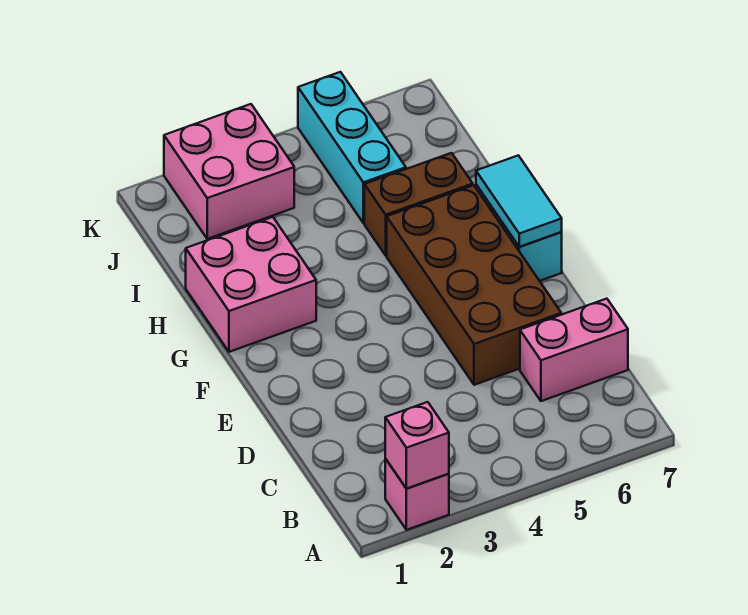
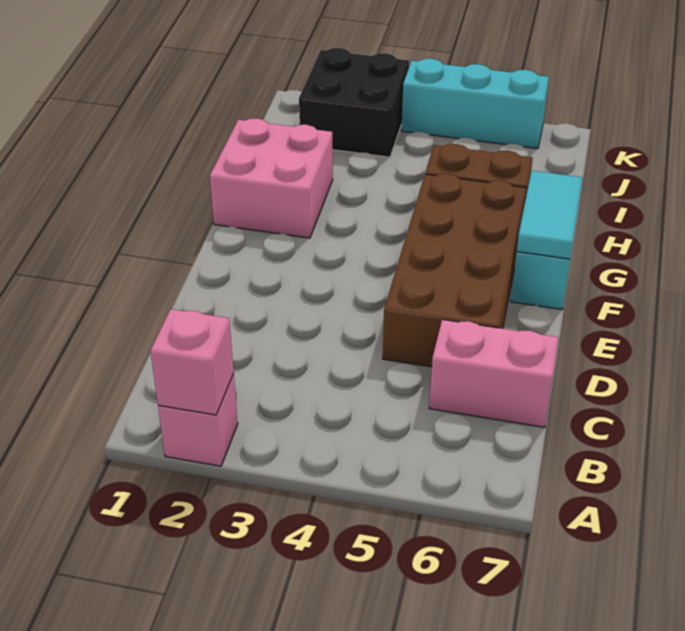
cyan 1x3 brick [298,72,406,223] -> cyan 1x3 brick turned to [401,59,549,149]
pink 2x2 brick [164,104,294,239] -> black 2x2 brick [299,48,409,157]

